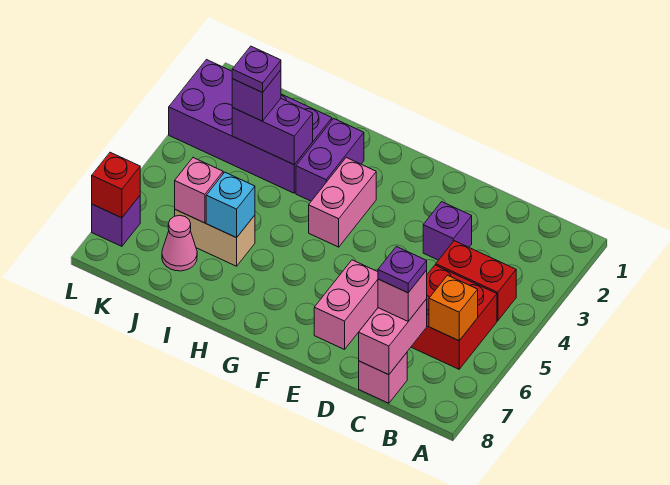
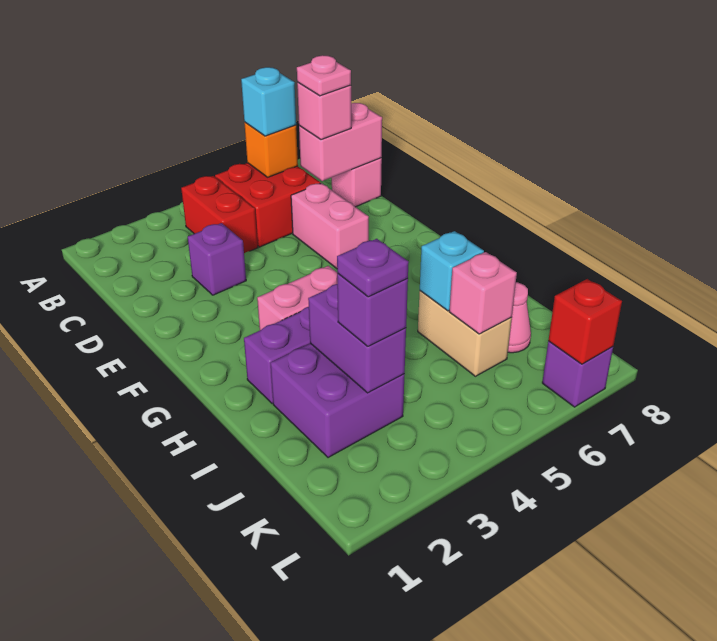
none -> cyan 1x1 brick [241,67,296,136]
purple 1x1 plate [378,247,427,293] -> pink 1x1 plate [297,55,351,96]
pink 1x2 brick [314,260,378,350] -> pink 1x2 brick turned to [291,183,369,269]
purple 2x4 brick [169,60,332,193] -> purple 2x2 brick [270,343,405,458]

